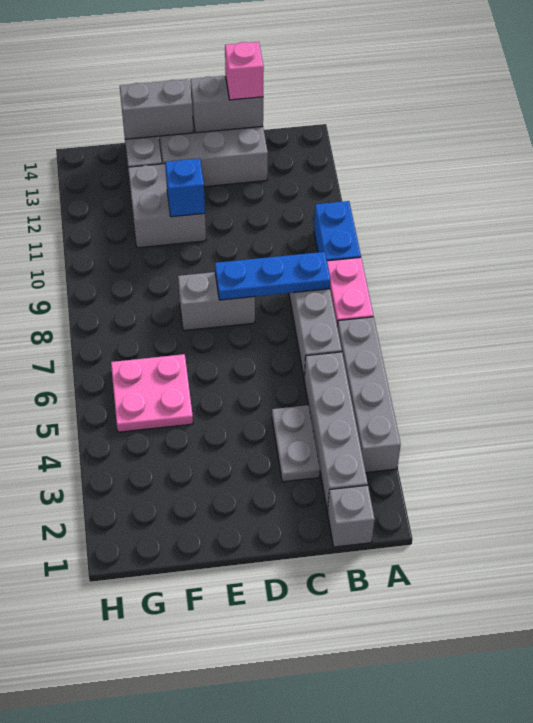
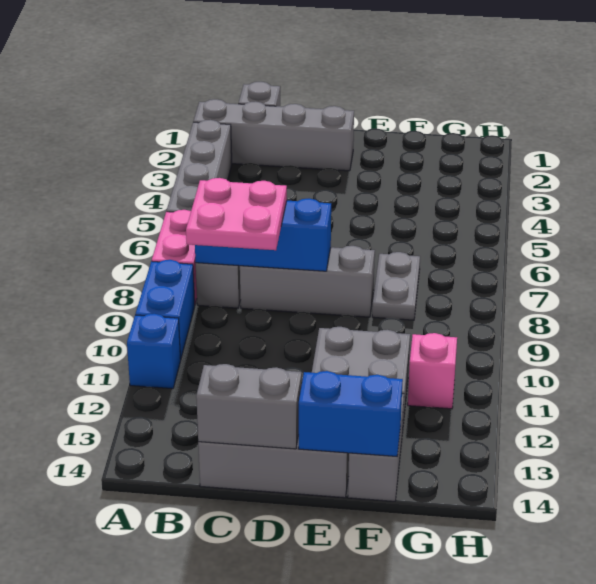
grey 1x4 brick [304,352,368,511] -> grey 1x4 brick turned to [193,99,354,171]
blue 1x3 plate [215,252,330,300] -> blue 1x3 brick [195,199,331,271]
grey 1x2 plate [272,405,320,482] -> grey 1x2 plate moved to [372,252,420,320]
pink 1x1 brick [225,42,264,100] -> pink 1x1 brick moved to [408,333,457,409]
grey 1x2 brick [178,272,255,331] -> grey 1x3 brick [240,246,375,317]
blue 1x1 brick [165,158,205,217] -> blue 1x1 brick moved to [127,314,181,389]
grey 1x2 brick [120,79,193,139] -> blue 1x2 brick [299,371,403,456]
pink 2x2 plate [111,354,193,432] -> pink 2x2 plate moved to [186,178,287,250]

